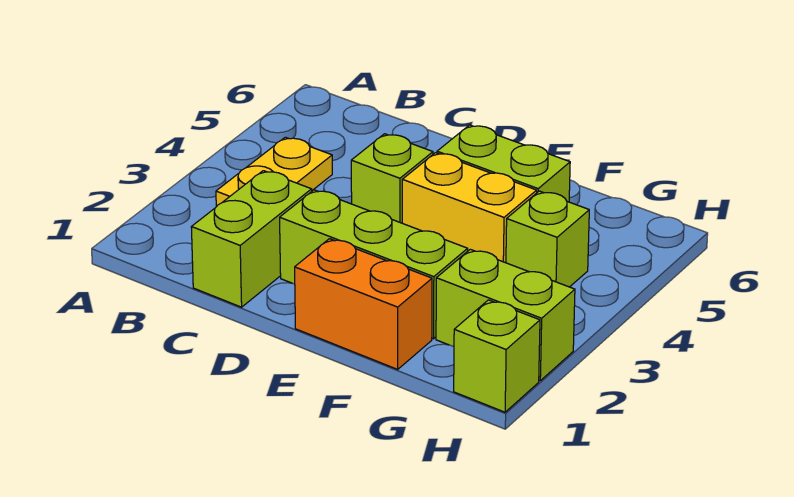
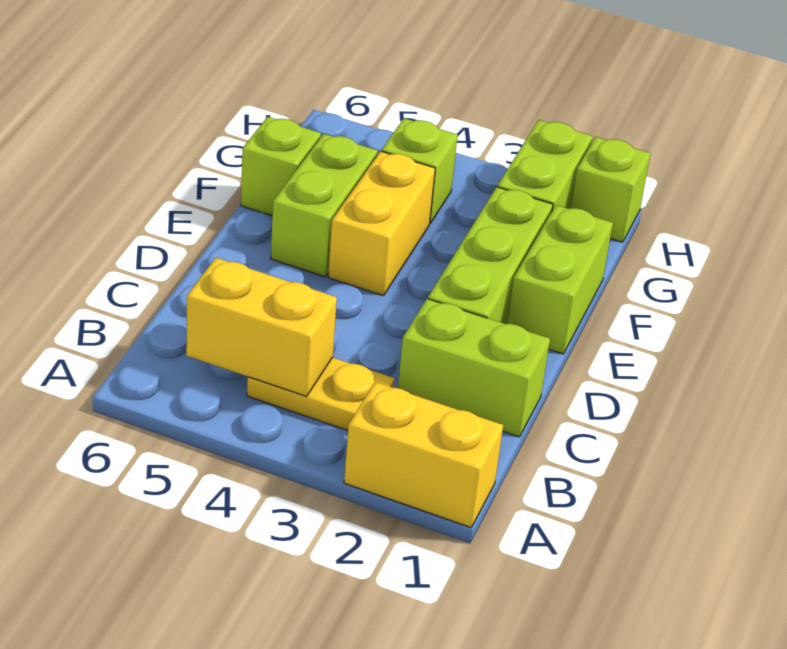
none -> yellow 1x2 brick [344,382,503,527]
none -> yellow 1x2 brick [186,258,337,396]
lime 1x1 brick [351,134,433,223] -> lime 1x1 brick moved to [241,117,321,216]
orange 1x2 brick [295,239,432,369] -> lime 1x2 brick [507,205,613,354]

